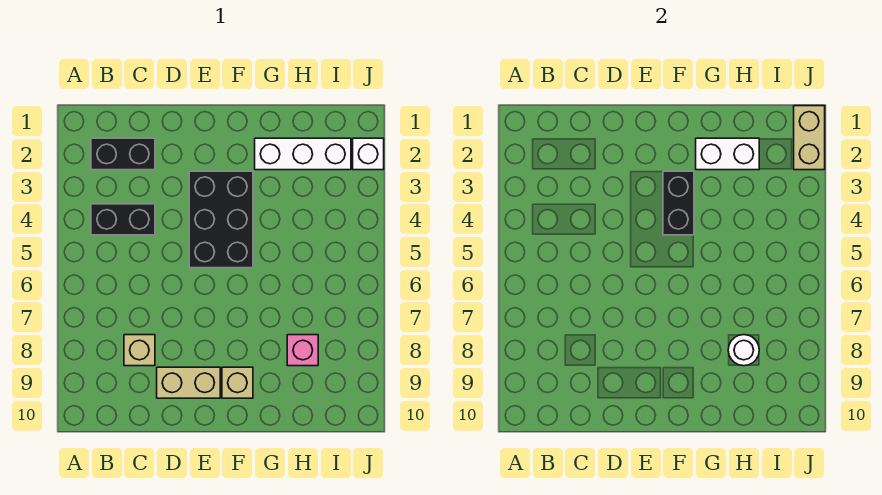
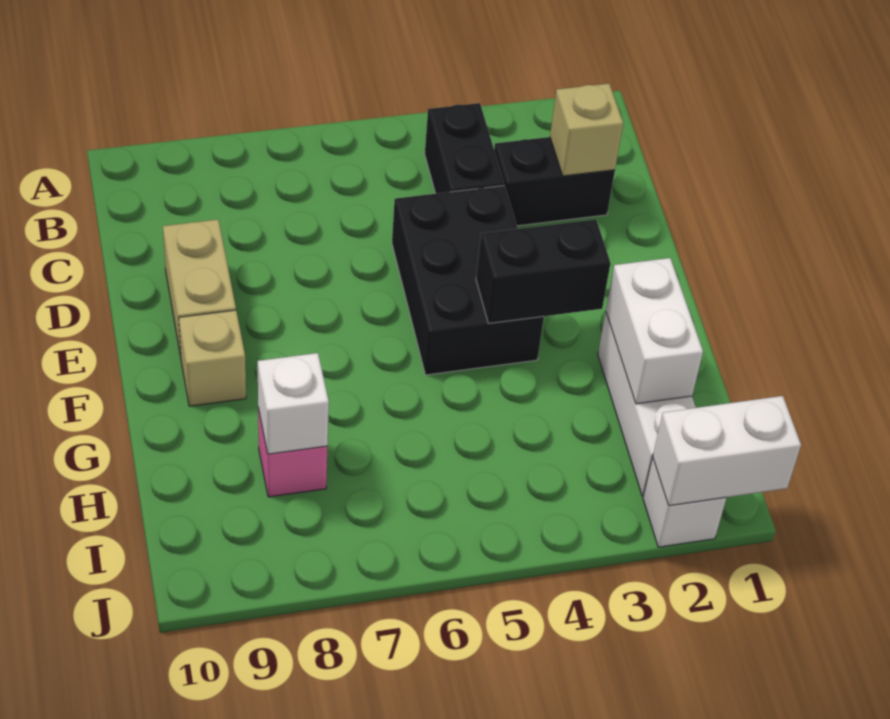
black 1x2 brick [91,138,155,170] -> black 1x2 brick turned to [494,137,615,226]
tan 1x1 brick [124,335,155,366] -> tan 1x1 brick moved to [550,84,623,176]
black 2x3 brick [189,171,253,268] -> black 2x3 brick turned to [392,186,544,375]
white 1x1 round brick [728,335,759,366] -> white 1x1 brick [258,353,329,454]
tan 1x2 brick [794,106,825,170] -> white 1x2 brick [653,396,801,506]

